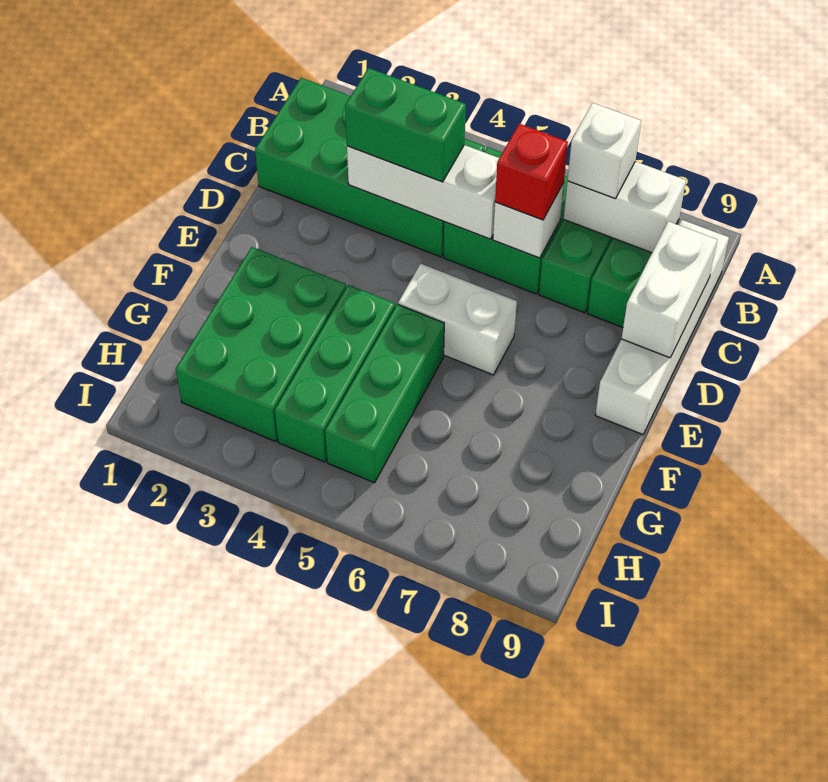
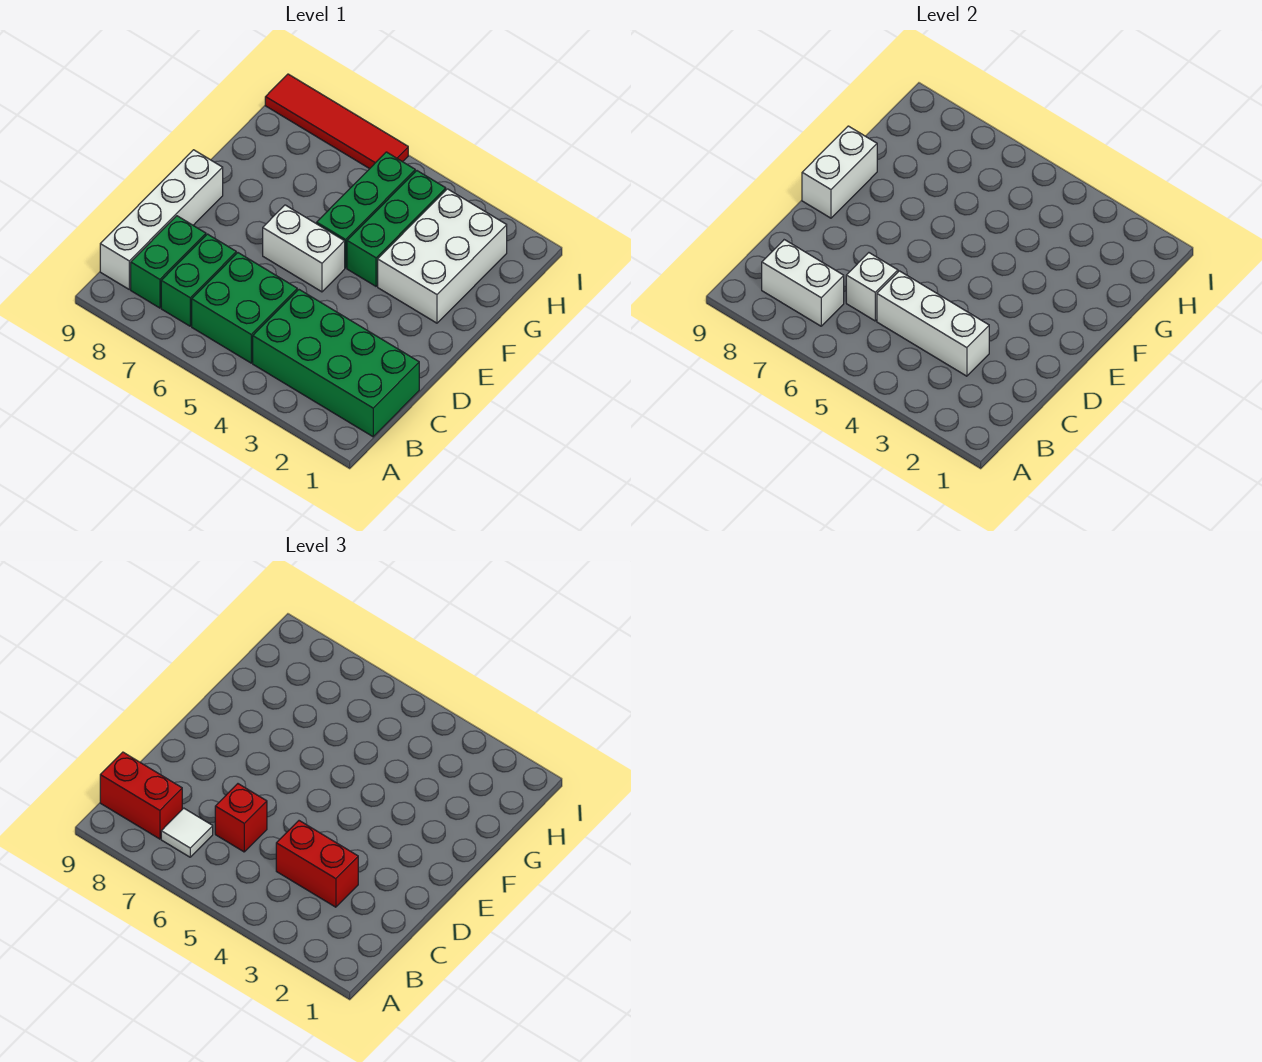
white 1x1 brick [567,103,641,199] -> white 1x1 tile [161,808,213,857]
none -> red 1x2 brick [100,752,182,839]
green 1x2 brick [345,68,466,182] -> red 1x2 brick [276,821,358,907]
white 1x2 brick [622,221,717,358] -> white 1x2 brick moved to [802,126,877,218]
green 2x3 brick [176,247,346,442] -> white 2x3 brick [378,189,507,323]
none -> red 1x4 tile [265,74,408,169]

